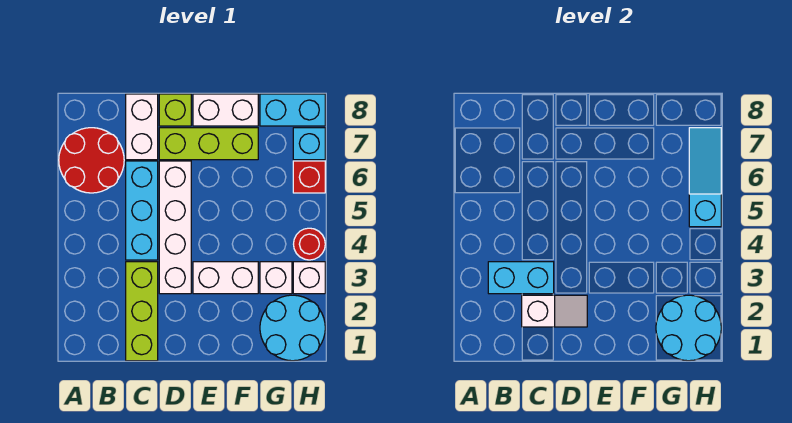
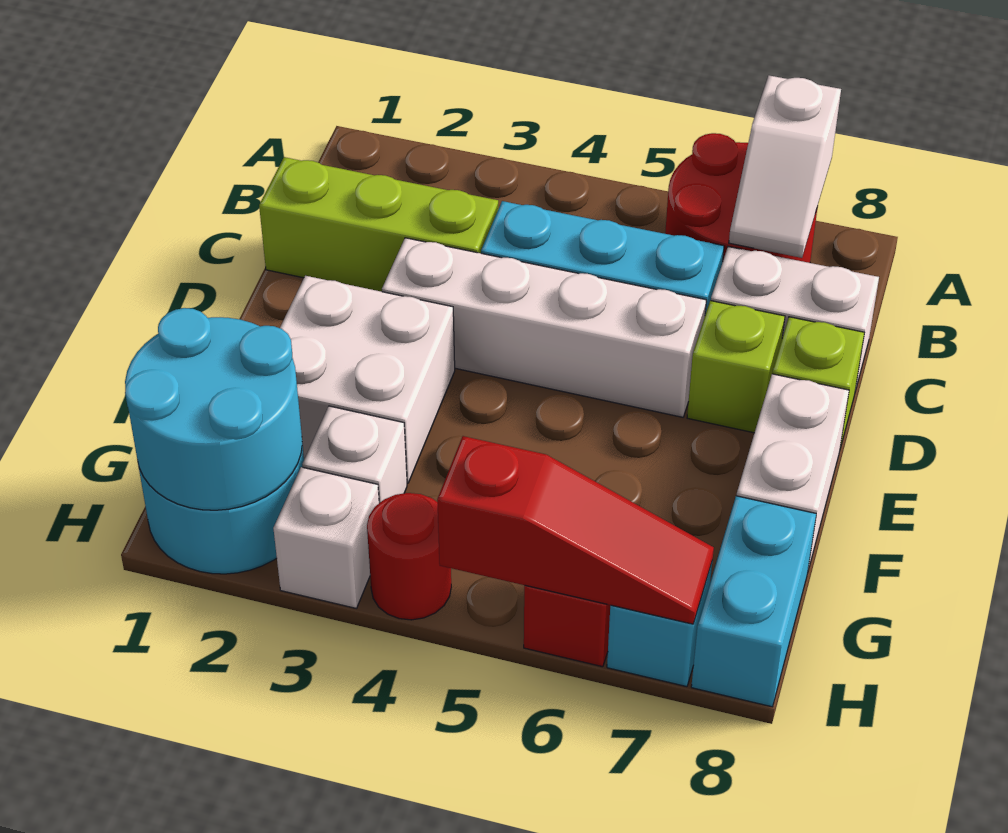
cyan 1x2 brick [488,262,554,294] -> none
white 1x2 slope [522,295,587,327] -> white 1x2 slope moved to [729,75,841,258]
lime 1x3 brick [159,128,258,160] -> lime 1x1 brick [687,301,785,433]
white 1x2 brick [193,262,258,294] -> white 2x2 brick [280,276,455,483]
cyan 1x3 slope [689,128,721,227] -> red 1x3 slope [437,436,714,624]

